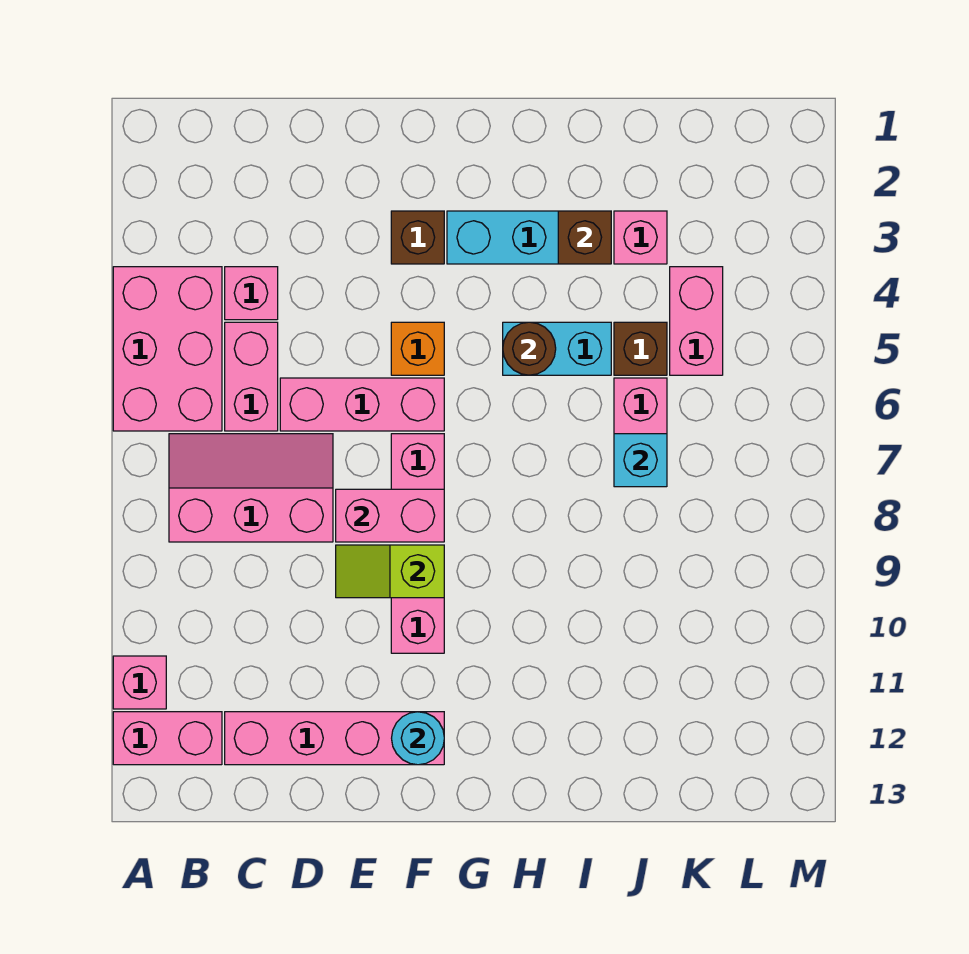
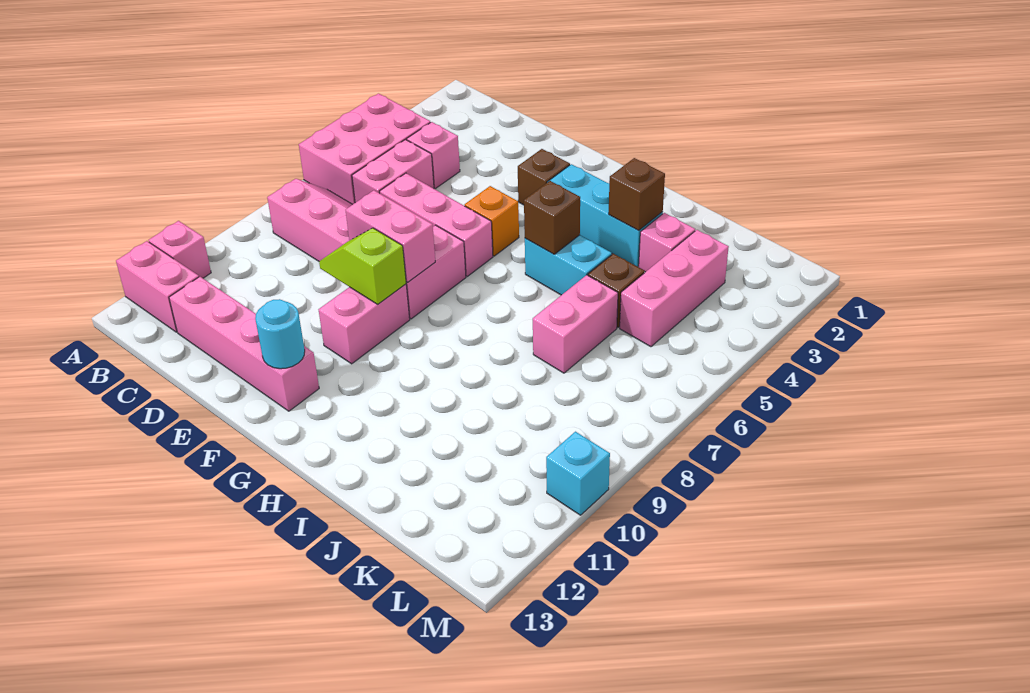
brown 1x1 round brick [503,322,556,375] -> brown 1x1 brick [524,181,580,254]
cyan 1x1 brick [614,434,667,487] -> cyan 1x1 brick moved to [546,432,610,515]
pink 1x2 brick [670,267,723,375] -> pink 1x3 brick [620,230,729,347]

